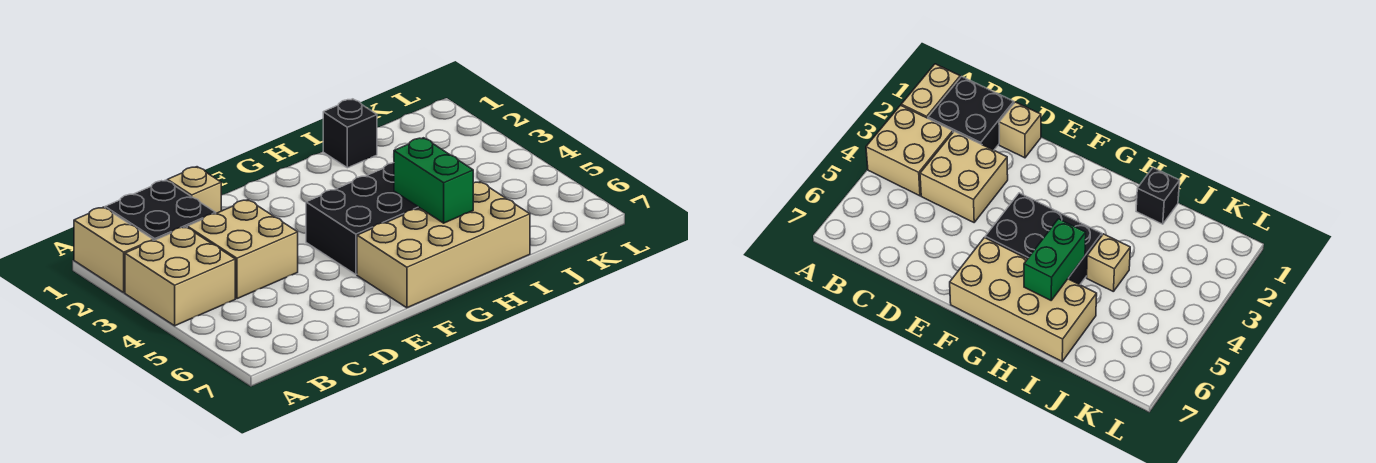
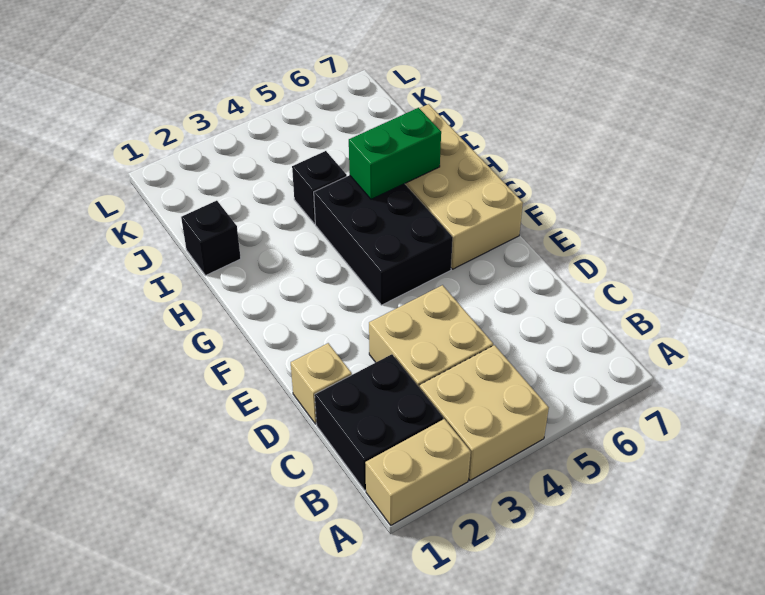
tan 1x1 brick [1087,234,1130,291] -> black 1x1 brick [292,151,347,224]

